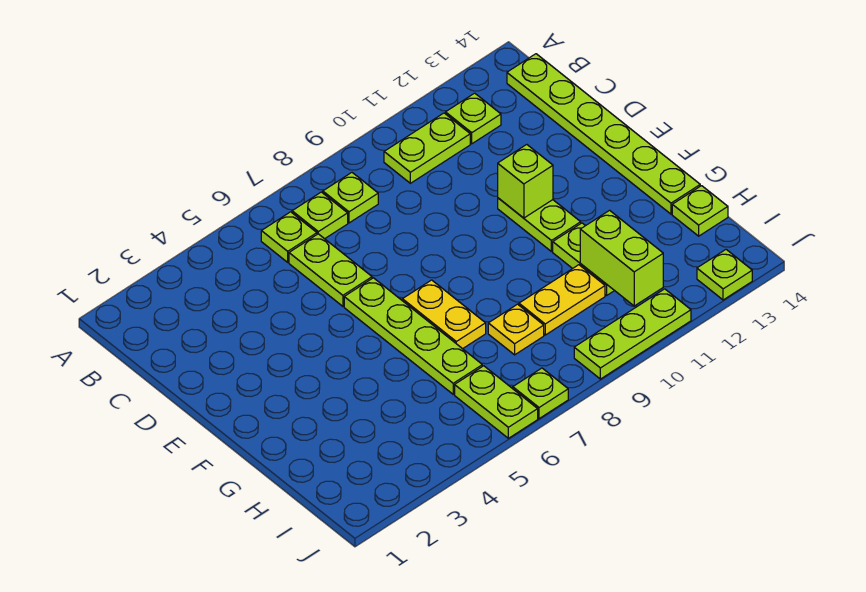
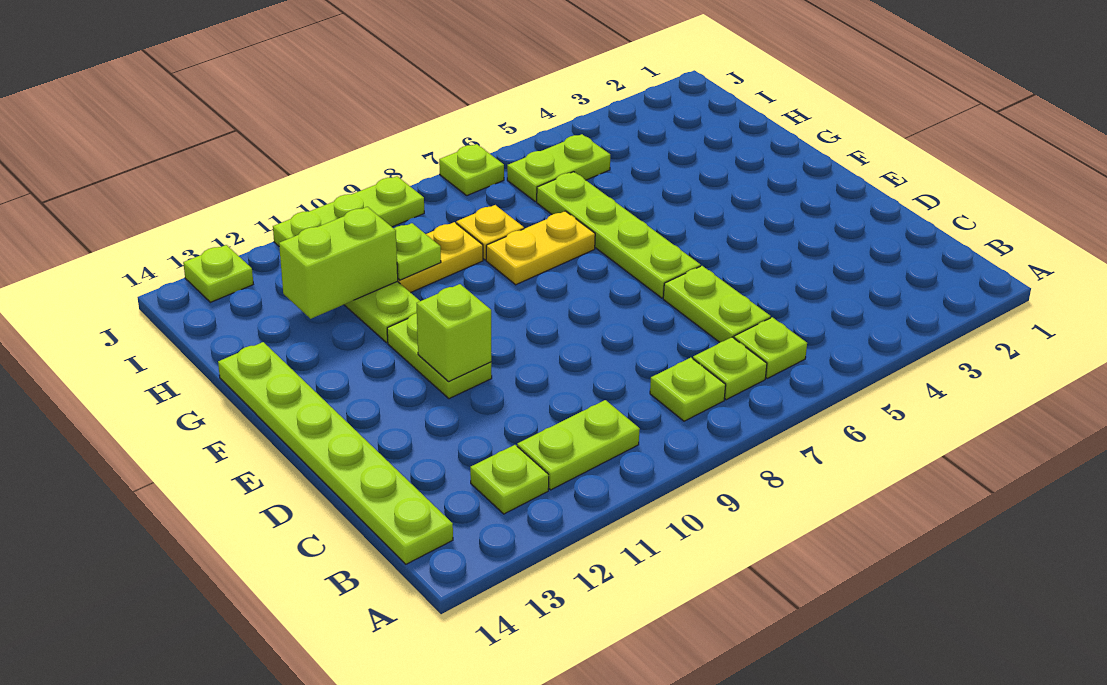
yellow 1x2 plate [402,280,486,349] -> yellow 1x2 plate turned to [486,211,595,285]
lime 1x2 brick [580,210,663,306] -> lime 1x2 brick turned to [279,207,398,319]
lime 1x1 plate [672,186,728,236] -> lime 1x1 plate moved to [394,223,441,280]
lime 1x2 plate [455,366,538,438] -> lime 1x2 plate turned to [507,134,610,202]

